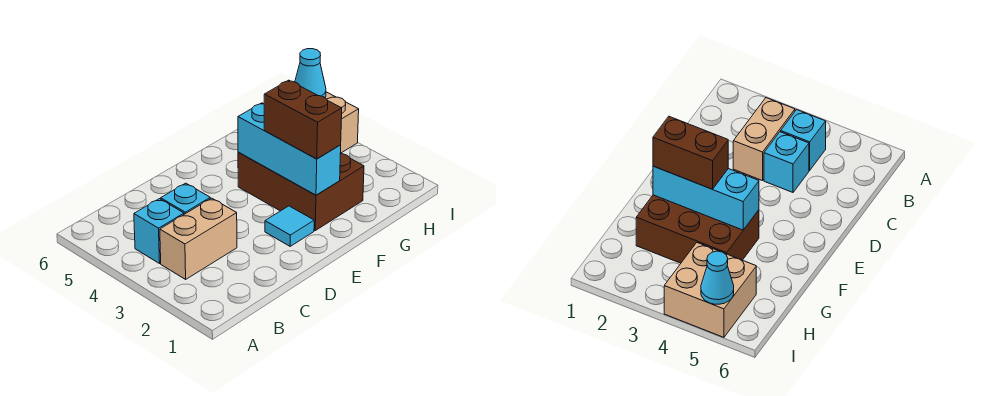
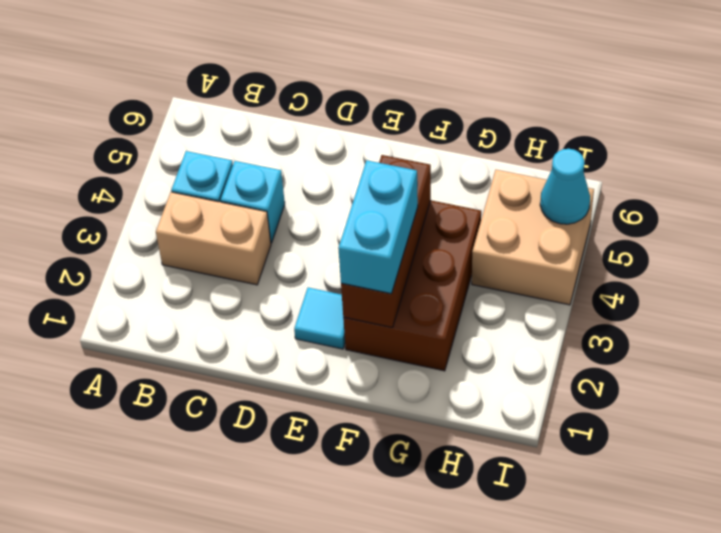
cyan 1x3 brick [238,103,341,195] -> brown 1x3 brick [341,155,431,328]
brown 1x2 brick [264,80,342,159] -> cyan 1x2 brick [338,160,418,294]

